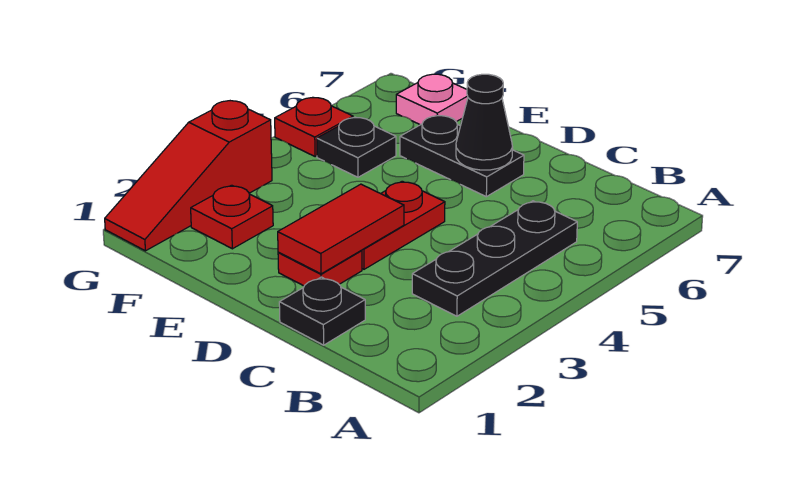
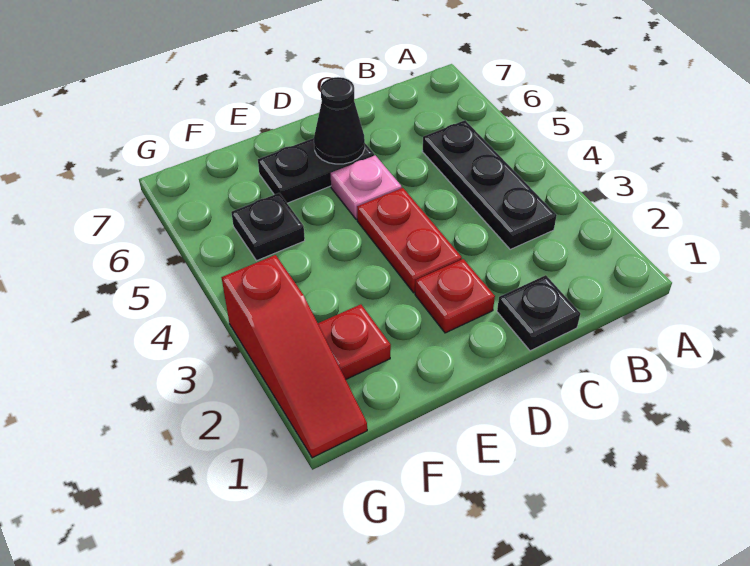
red 1x2 tile [278,184,404,274] -> none
pink 1x1 plate [396,74,468,125] -> pink 1x1 plate moved to [331,155,402,220]
red 1x1 plate [275,98,353,157] -> none

